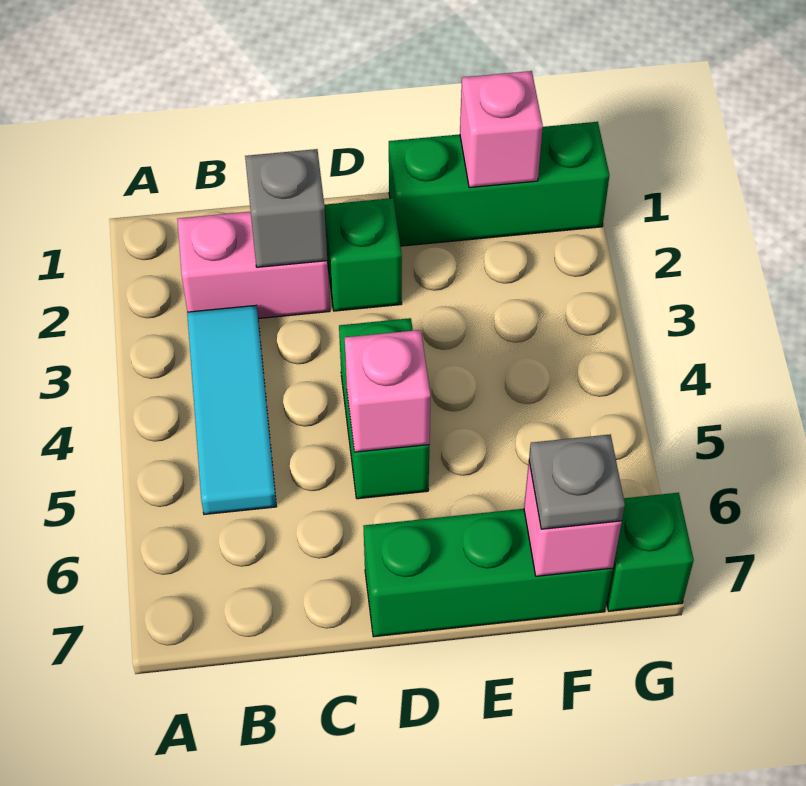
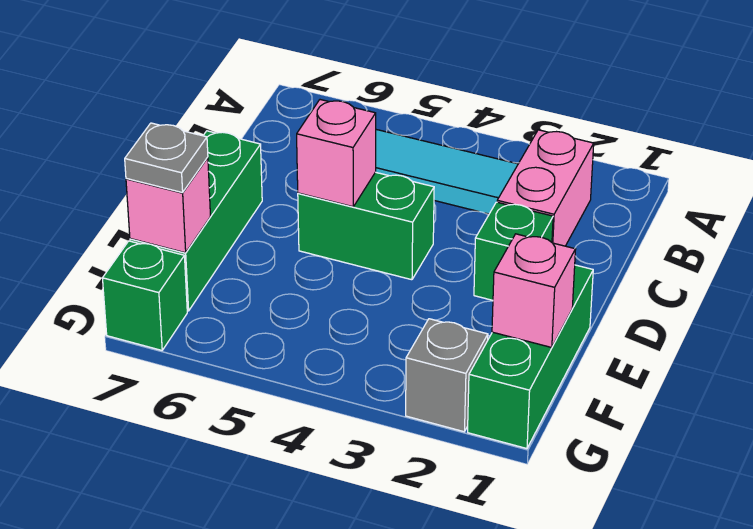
grey 1x1 brick [245,149,327,267] -> grey 1x1 brick moved to [406,319,488,432]

